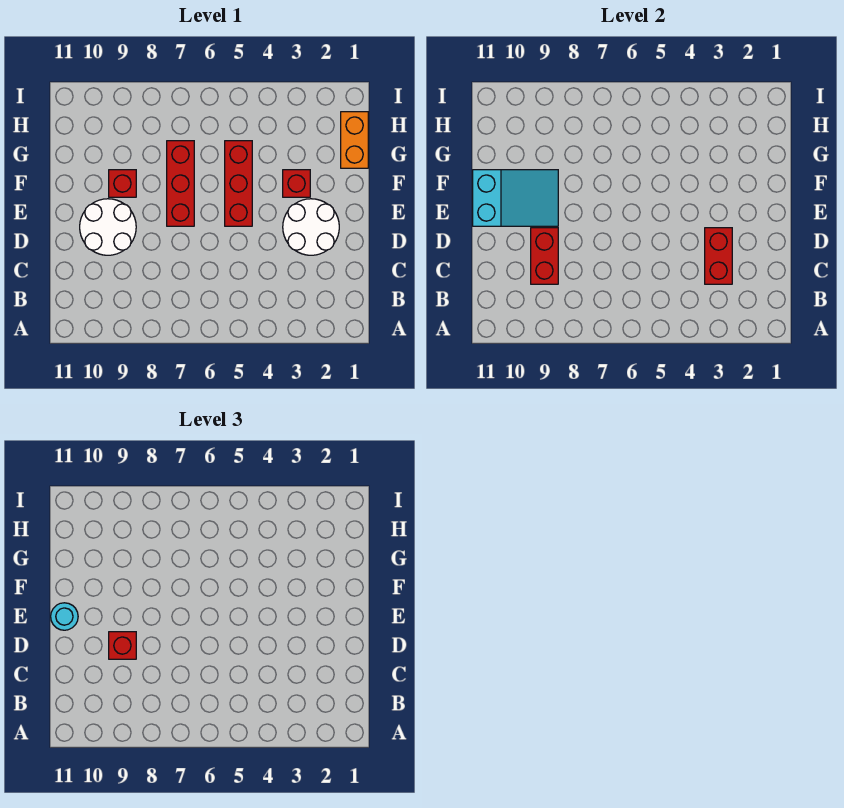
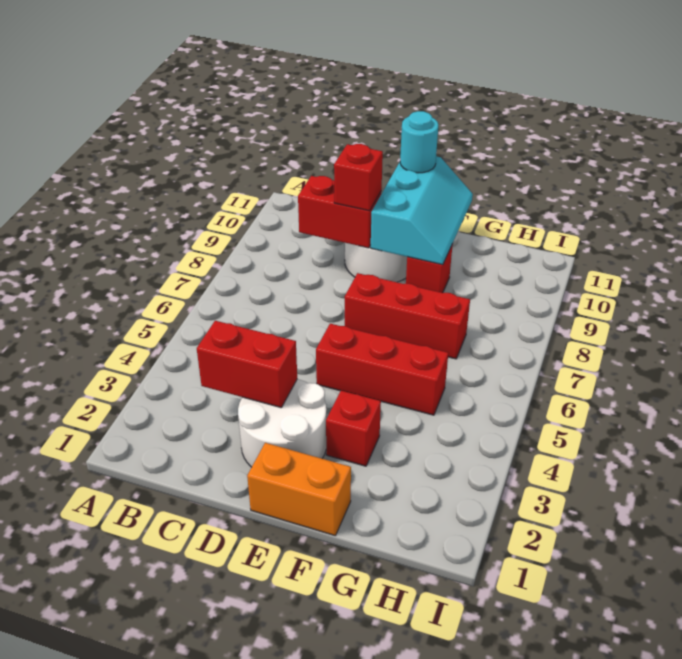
cyan 2x3 slope [473,170,558,226] -> cyan 2x3 slope turned to [371,156,473,265]
orange 1x2 brick [341,112,368,168] -> orange 1x2 brick moved to [247,443,351,536]

